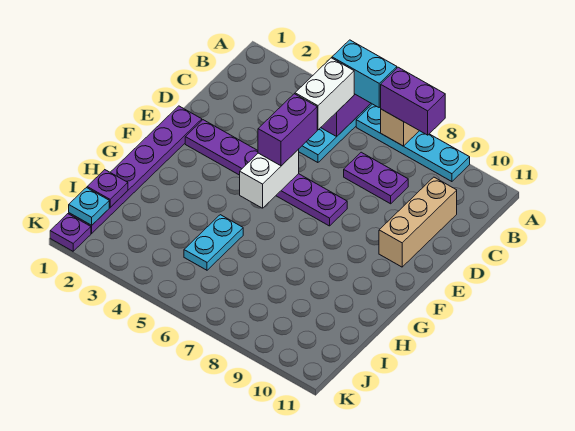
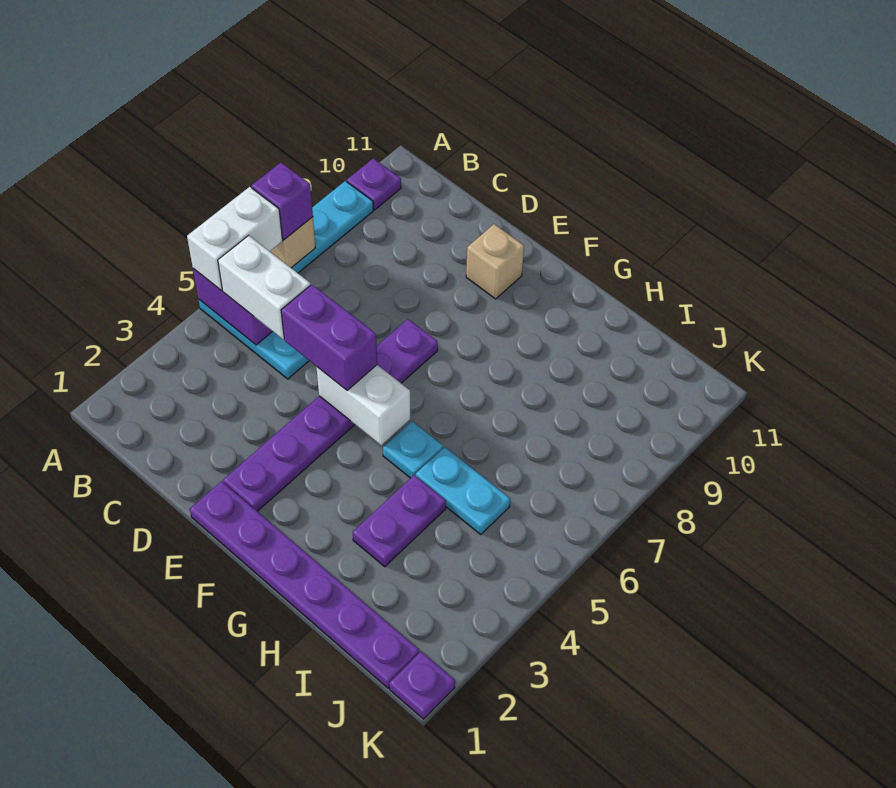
cyan 1x2 brick [332,40,397,107] -> white 1x2 brick [187,187,282,290]
purple 1x2 brick [381,67,445,135] -> purple 1x1 brick [251,162,313,240]
purple 1x2 plate [344,152,408,204] -> purple 1x2 plate moved to [353,475,446,567]
tan 1x3 brick [379,177,457,267] -> tan 1x1 brick [466,224,524,299]
purple 1x1 plate [87,170,128,207] -> purple 1x1 plate moved to [347,158,401,210]
cyan 1x1 plate [69,188,109,225] -> cyan 1x1 plate moved to [383,421,443,478]

